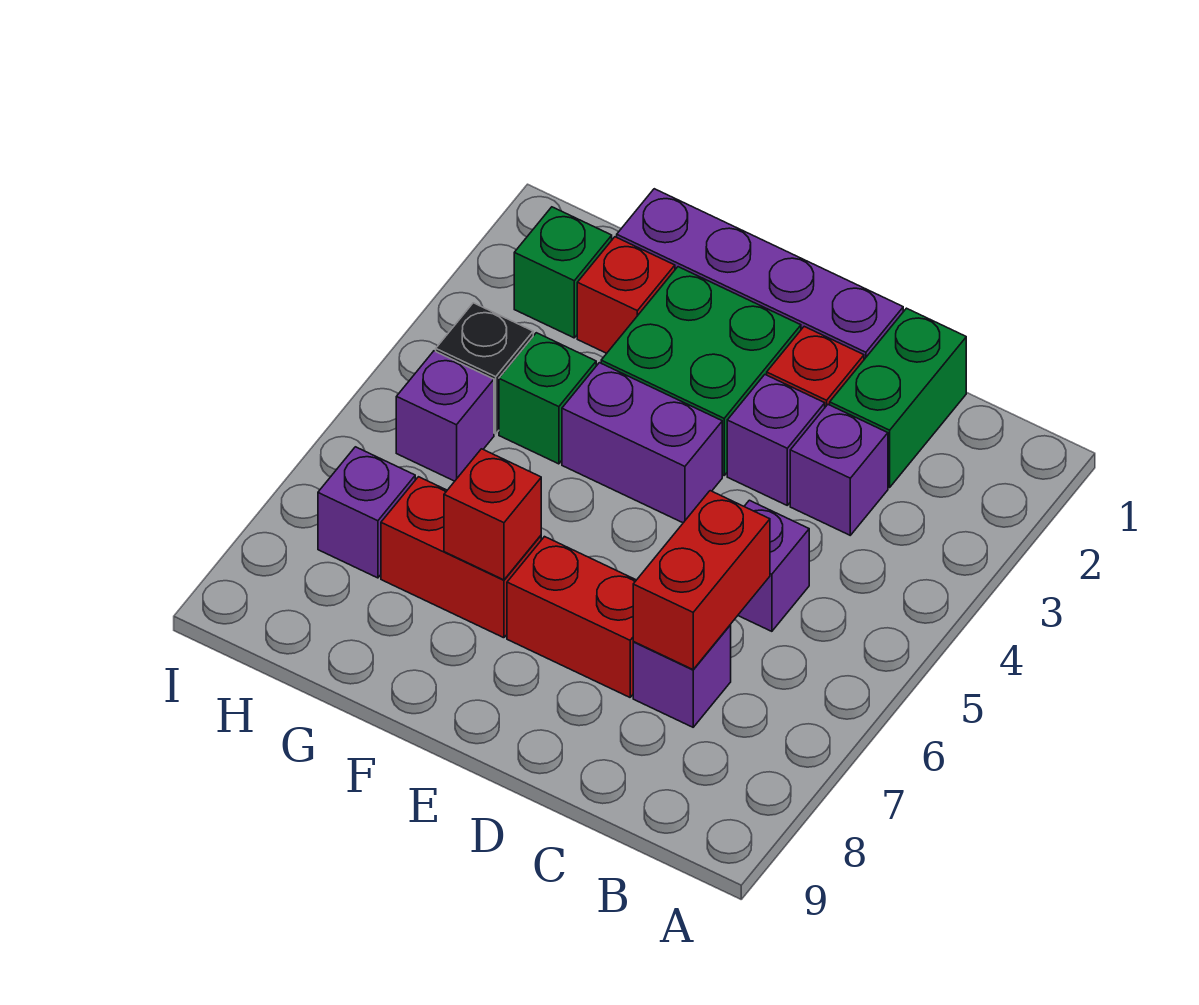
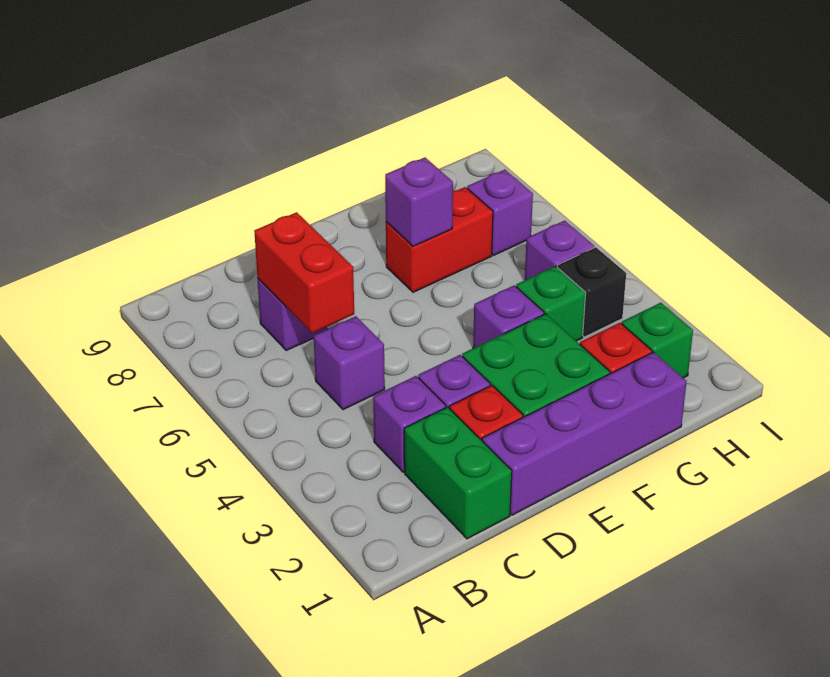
red 1x2 brick [507,537,636,697] -> none
purple 1x2 brick [562,363,722,523] -> purple 1x1 brick [473,285,544,348]
red 1x1 brick [444,449,541,580] -> purple 1x1 brick [385,157,453,246]

